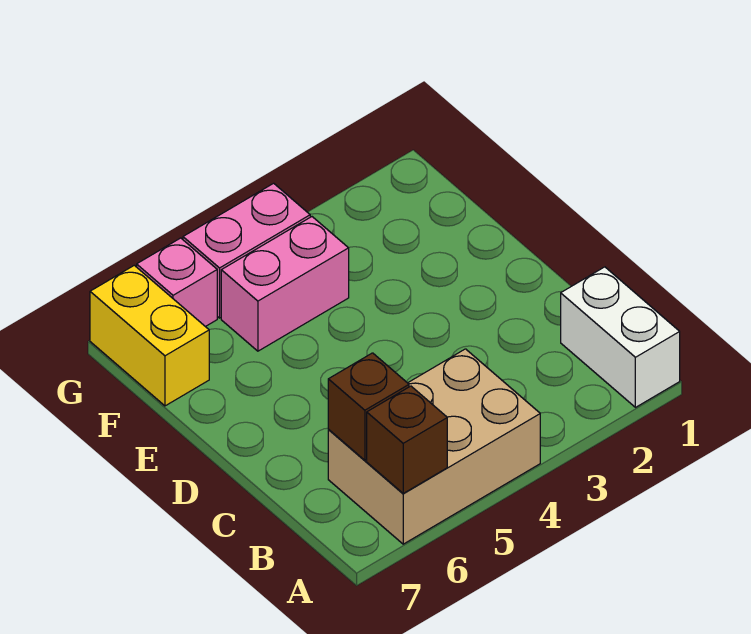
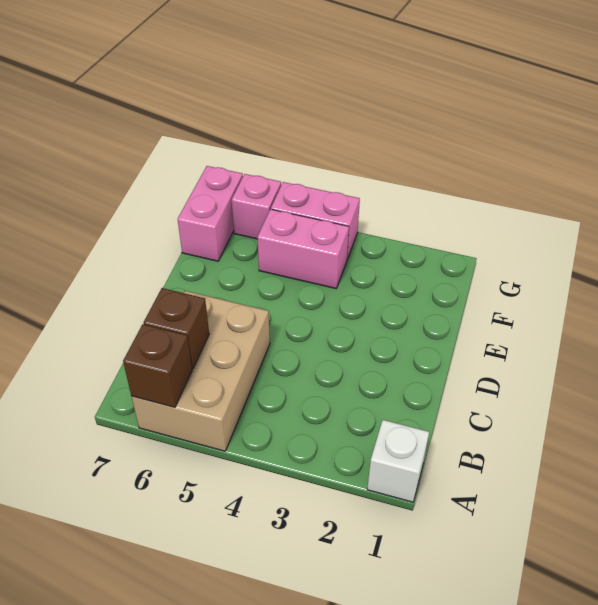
white 1x2 brick [561,267,680,407] -> white 1x1 brick [367,420,429,502]
tan 2x3 brick [328,349,540,544] -> tan 2x3 brick turned to [132,291,270,451]
yellow 1x2 brick [90,265,209,406] -> pink 1x2 brick [178,166,243,261]

